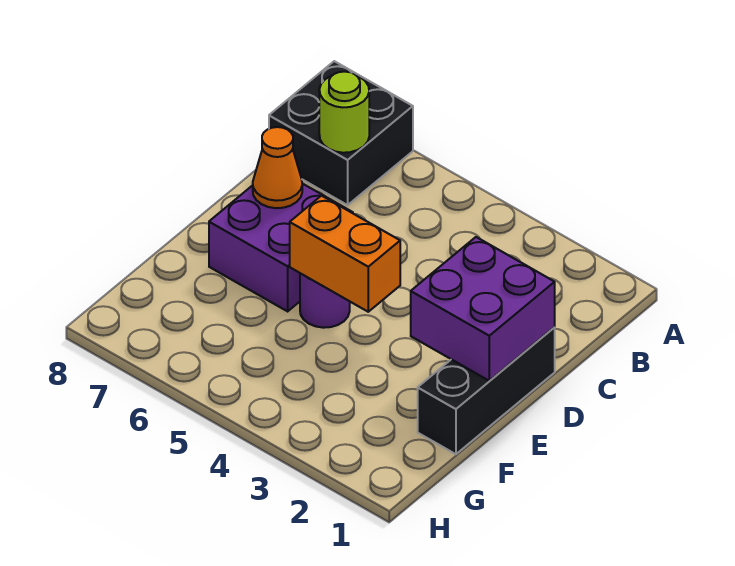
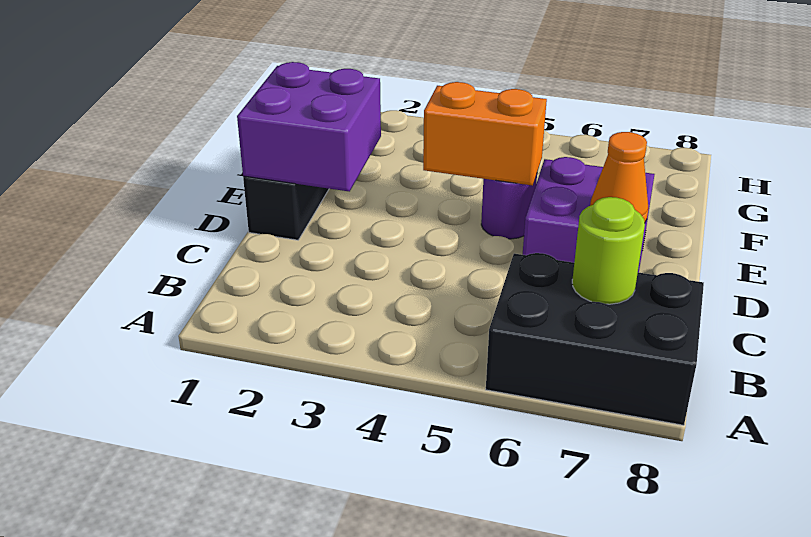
black 2x2 brick [269,61,413,205] -> black 2x3 brick [486,253,704,425]

